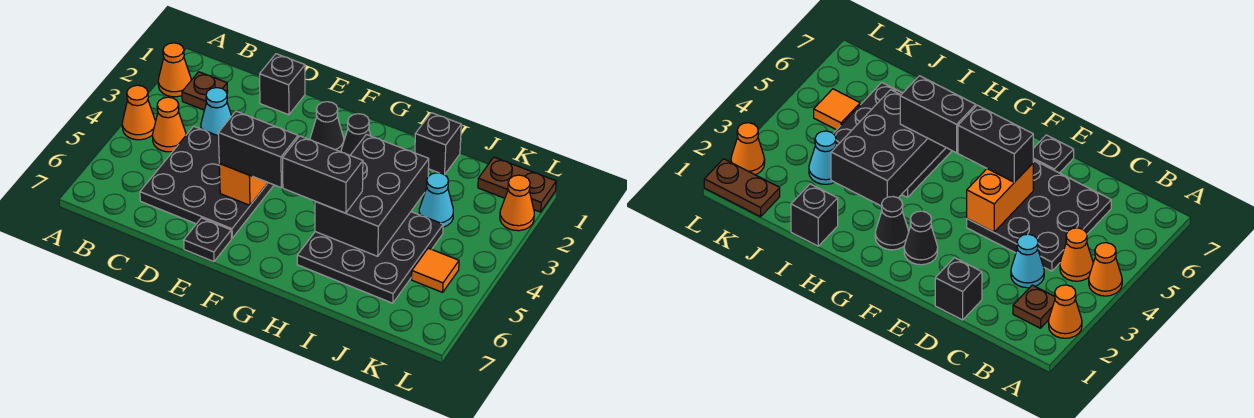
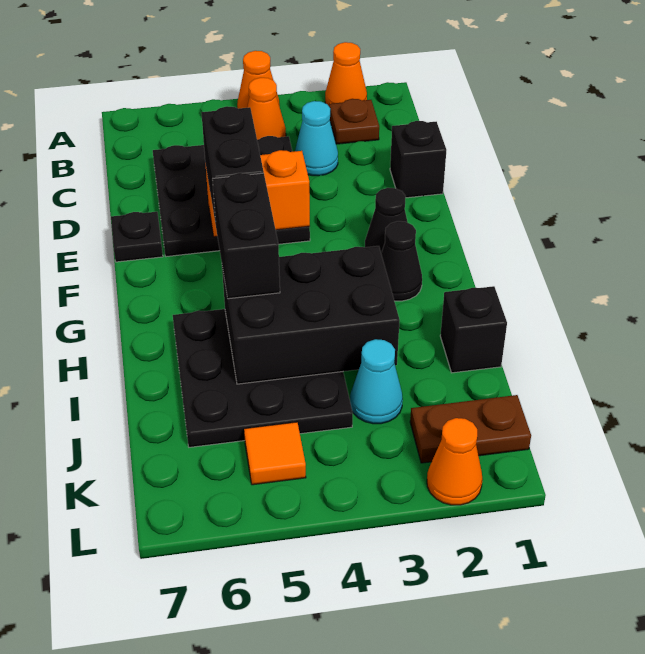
brown 1x2 plate [478,157,556,212] -> brown 1x2 plate turned to [410,395,531,463]

